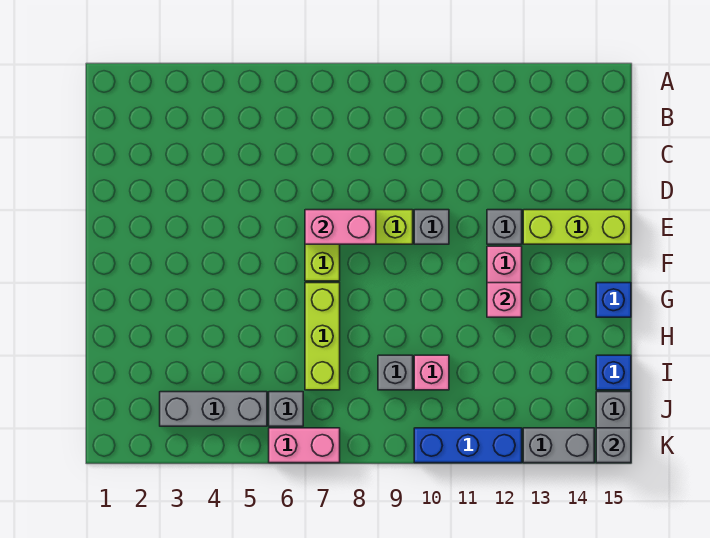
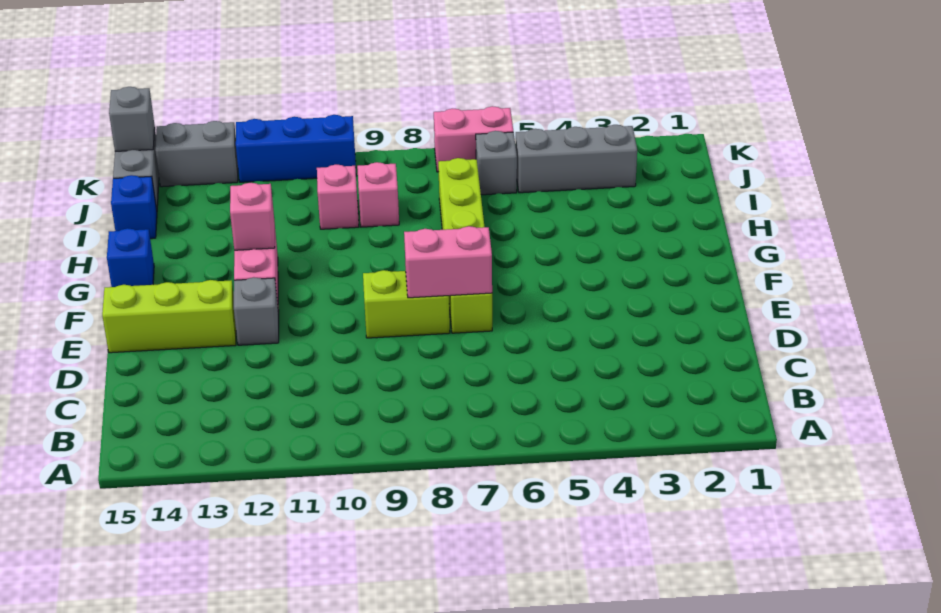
grey 1x1 brick [414,210,449,244] -> none
grey 1x1 brick [378,355,413,390] -> pink 1x1 brick [357,162,399,227]

